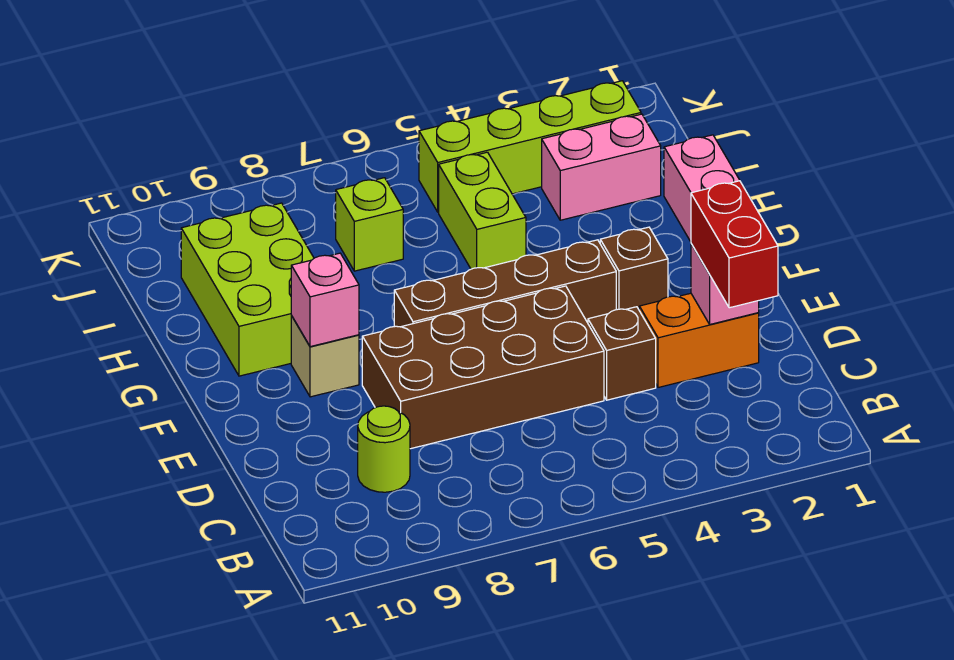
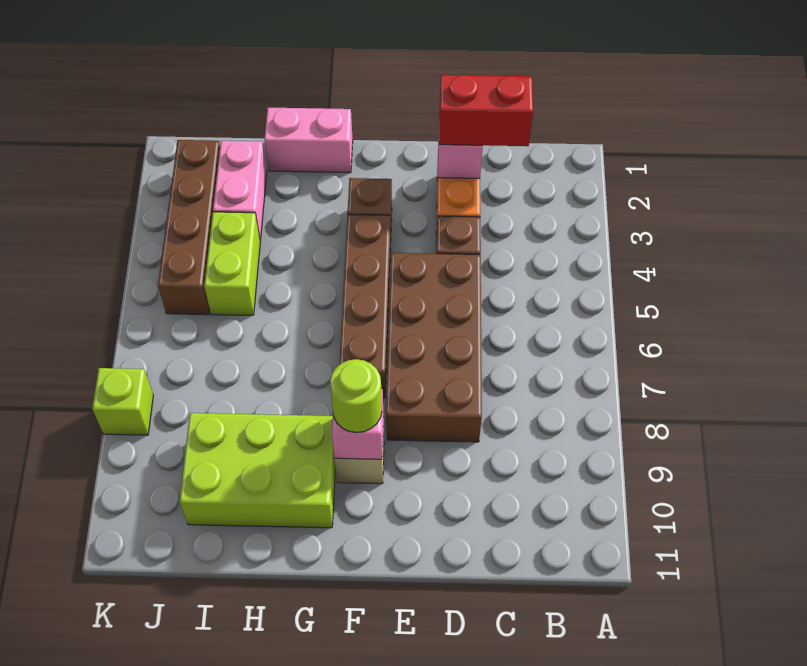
lime 1x1 round brick [358,406,410,492] -> lime 1x1 round brick moved to [330,359,382,433]
lime 1x2 brick [439,152,526,269] -> lime 1x2 brick turned to [204,212,260,315]
lime 1x1 brick [336,178,403,271] -> lime 1x1 brick moved to [92,368,153,435]
lime 1x4 brick [419,81,641,212] -> brown 1x4 brick [158,140,220,315]

